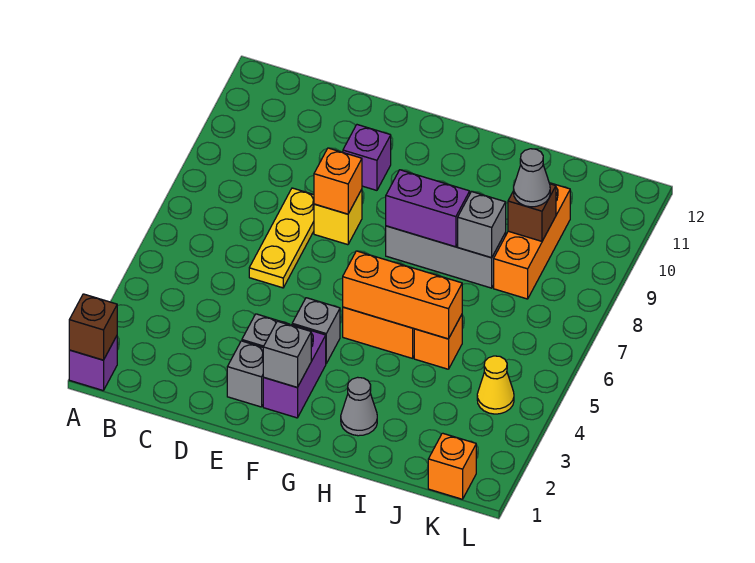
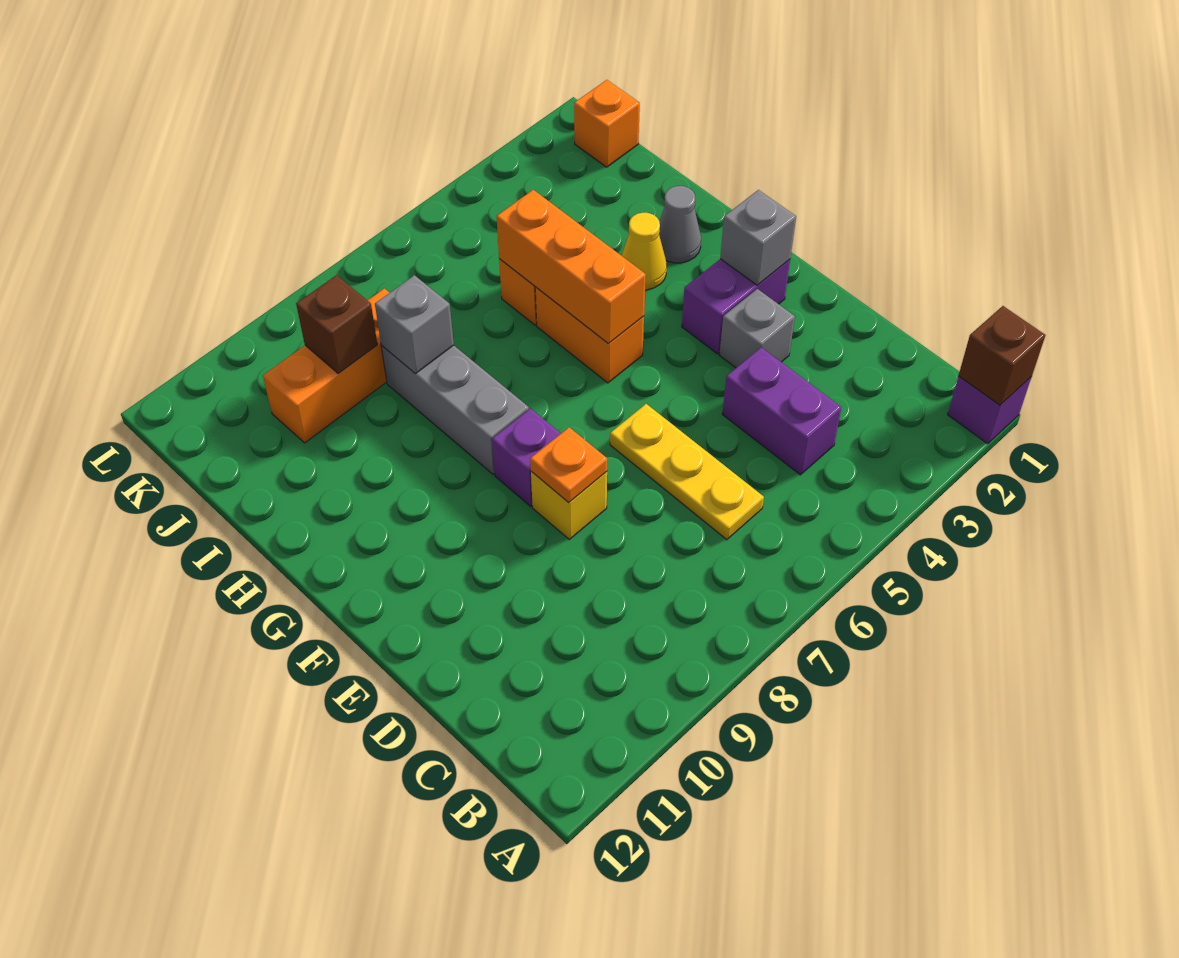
yellow 1x3 plate [249,188,314,288] -> yellow 1x3 plate turned to [610,404,764,540]
grey 1x1 brick [227,341,264,407] -> none
orange 1x1 brick [314,148,362,214] -> orange 1x1 plate [530,427,607,503]
purple 1x1 brick [343,125,391,190] -> purple 1x1 brick moved to [492,409,561,506]
grey 1x1 brick [292,298,340,363] -> none
purple 1x2 brick [386,170,470,247] -> purple 1x2 brick moved to [722,347,842,475]
grey 1x1 cone [514,149,550,207] -> none
yellow 1x1 cone [477,356,514,414] -> yellow 1x1 cone moved to [622,213,667,290]

